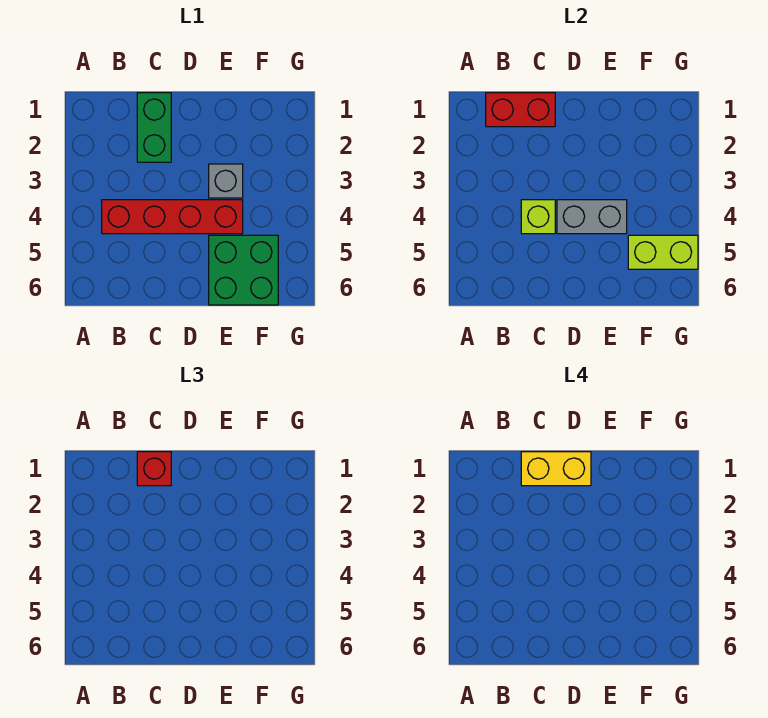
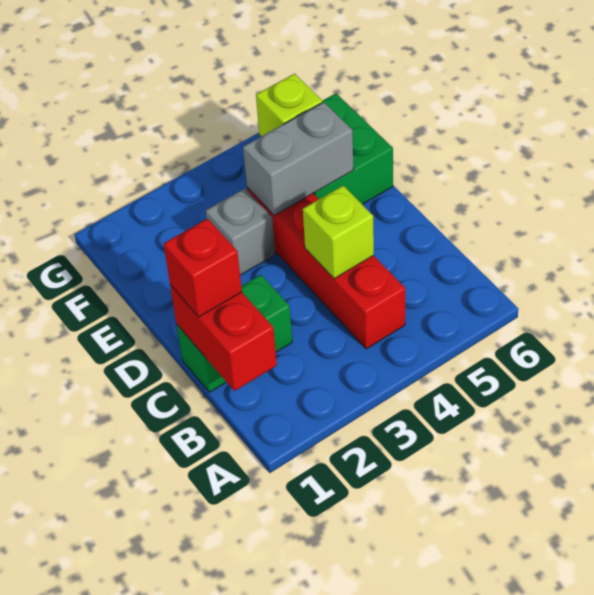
yellow 1x2 brick [521,452,591,486] -> none
grey 1x2 brick [557,200,627,234] -> grey 1x2 brick turned to [243,102,354,215]
lime 1x2 brick [628,235,698,269] -> lime 1x1 brick [256,74,322,137]

